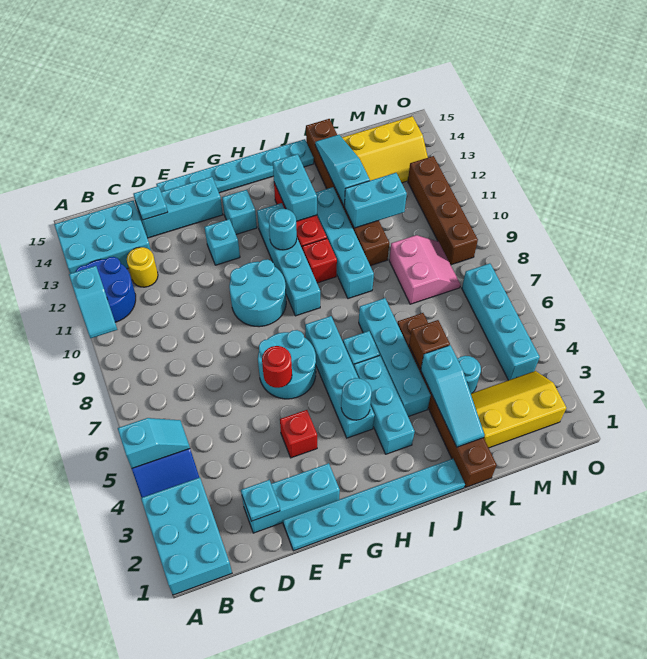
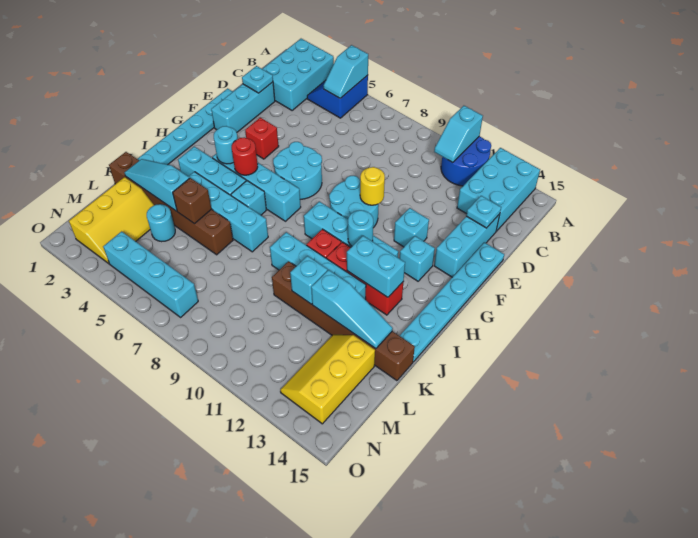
cyan 2x3 brick [141,477,232,595] -> cyan 2x3 brick turned to [263,39,334,111]
cyan 1x2 slope [69,266,117,338] -> cyan 1x2 slope turned to [434,106,483,163]
yellow 1x1 round brick [127,247,158,287] -> yellow 1x1 round brick moved to [360,167,385,205]
red 1x1 round brick [262,346,292,388] -> red 1x1 round brick moved to [232,137,258,175]
cyan 1x2 brick [345,173,407,228] -> cyan 1x1 brick [290,256,328,304]
pink 2x2 slope [389,235,461,304] -> none
brown 1x4 brick [408,156,478,265] -> none

